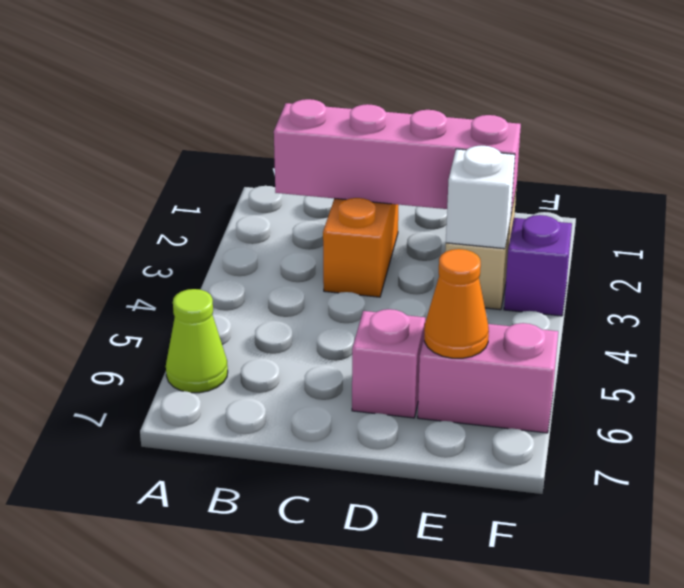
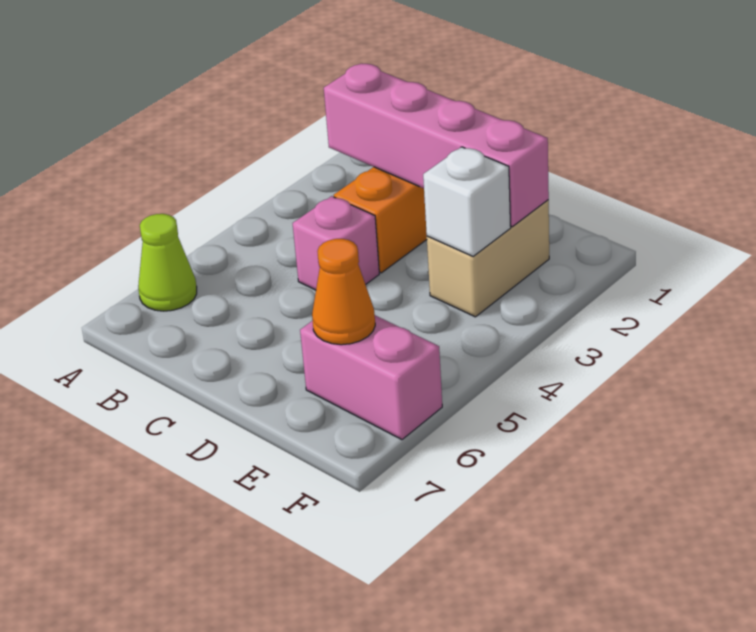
pink 1x1 brick [352,309,425,418] -> pink 1x1 brick moved to [293,196,379,290]
purple 1x1 brick [504,215,572,316] -> none

